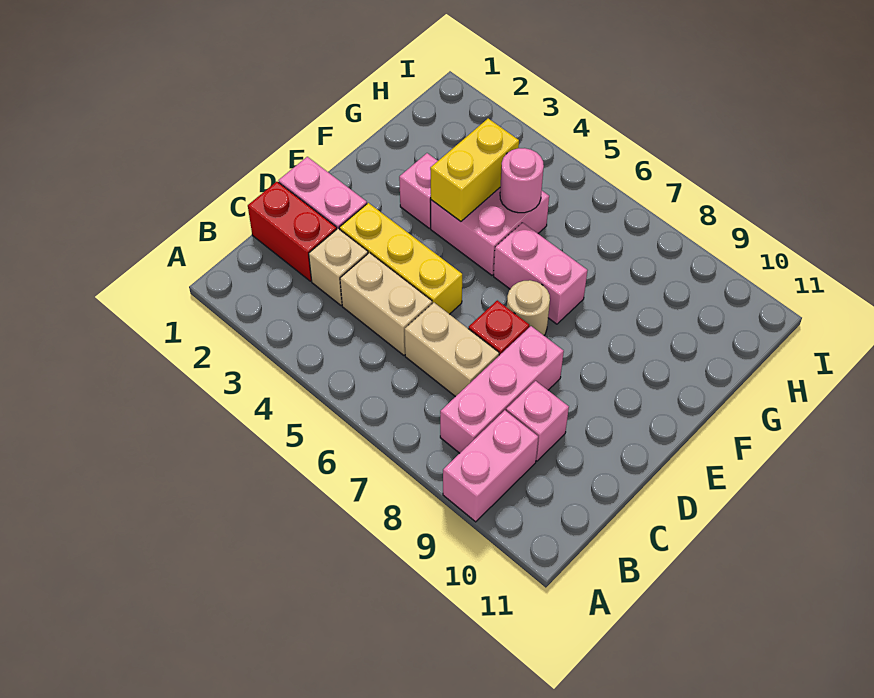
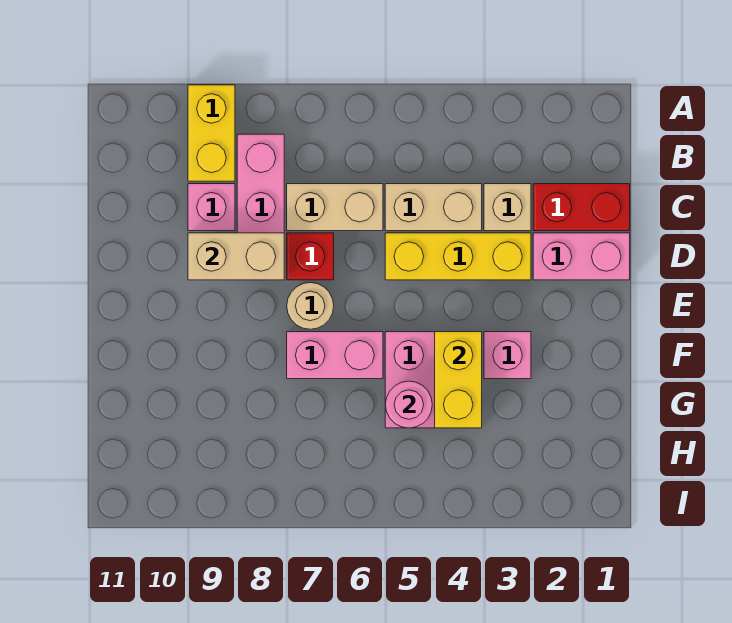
pink 1x2 brick [443,410,538,522] -> yellow 1x2 brick [188,85,235,181]
none -> tan 1x2 brick [188,233,284,280]

